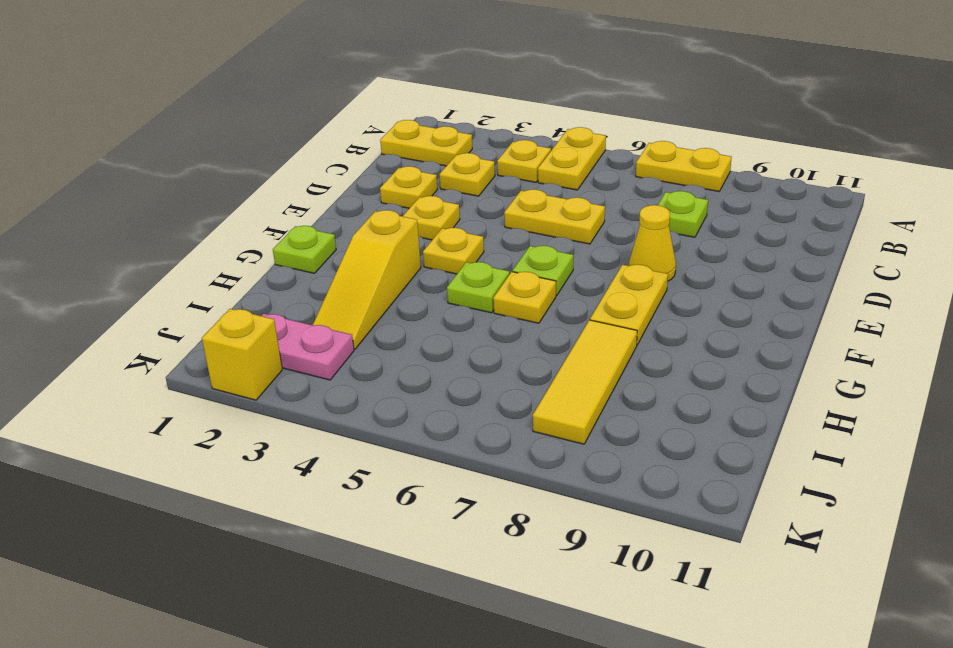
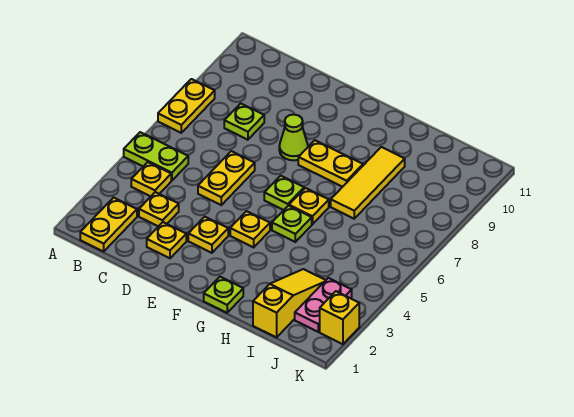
yellow 1x2 plate [538,127,606,190] -> lime 1x2 plate [124,132,188,181]
yellow 1x1 cone [629,205,676,281] -> lime 1x1 cone [279,115,308,160]
yellow 1x3 slope [313,210,421,349] -> yellow 1x3 slope turned to [253,269,326,337]
yellow 1x3 tile [533,320,637,444] -> yellow 1x3 tile turned to [331,147,405,219]

